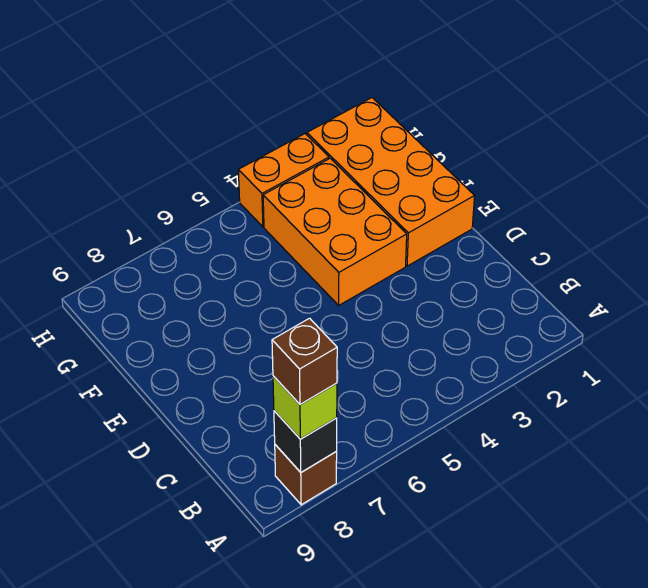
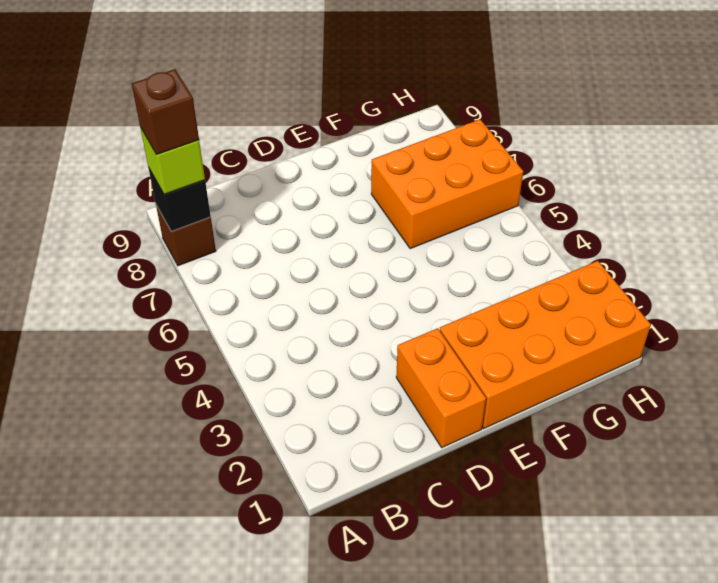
orange 2x3 brick [263,158,407,305] -> orange 2x3 brick moved to [371,120,523,249]
orange 1x2 brick [238,134,329,227] -> orange 1x2 brick moved to [396,328,486,447]

